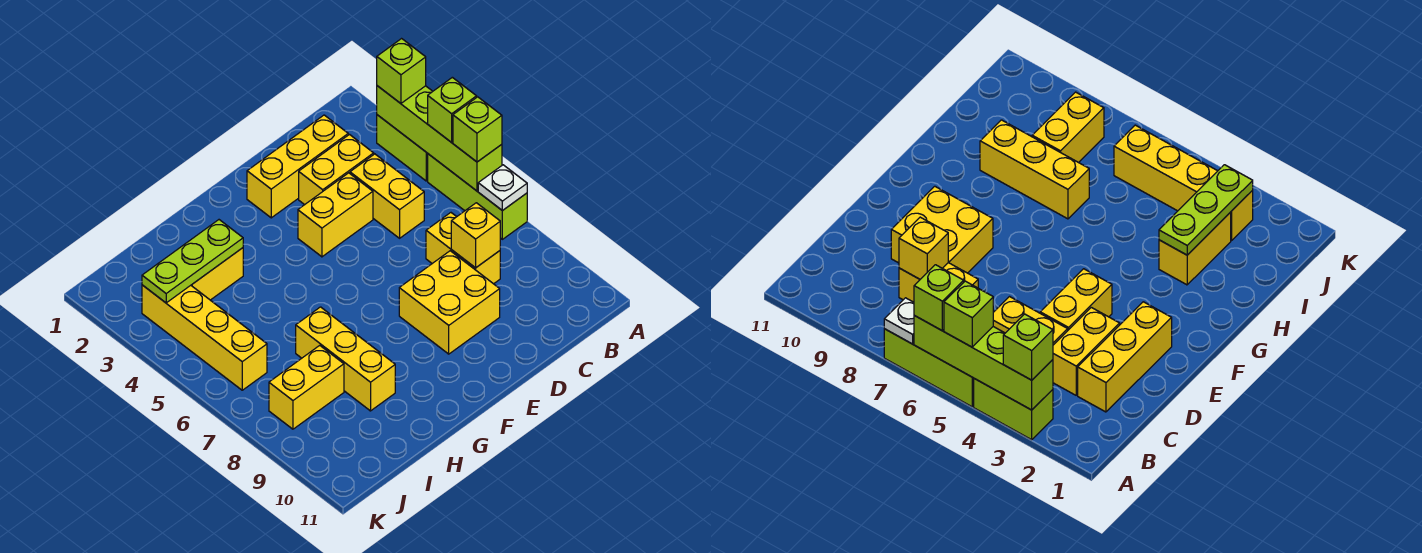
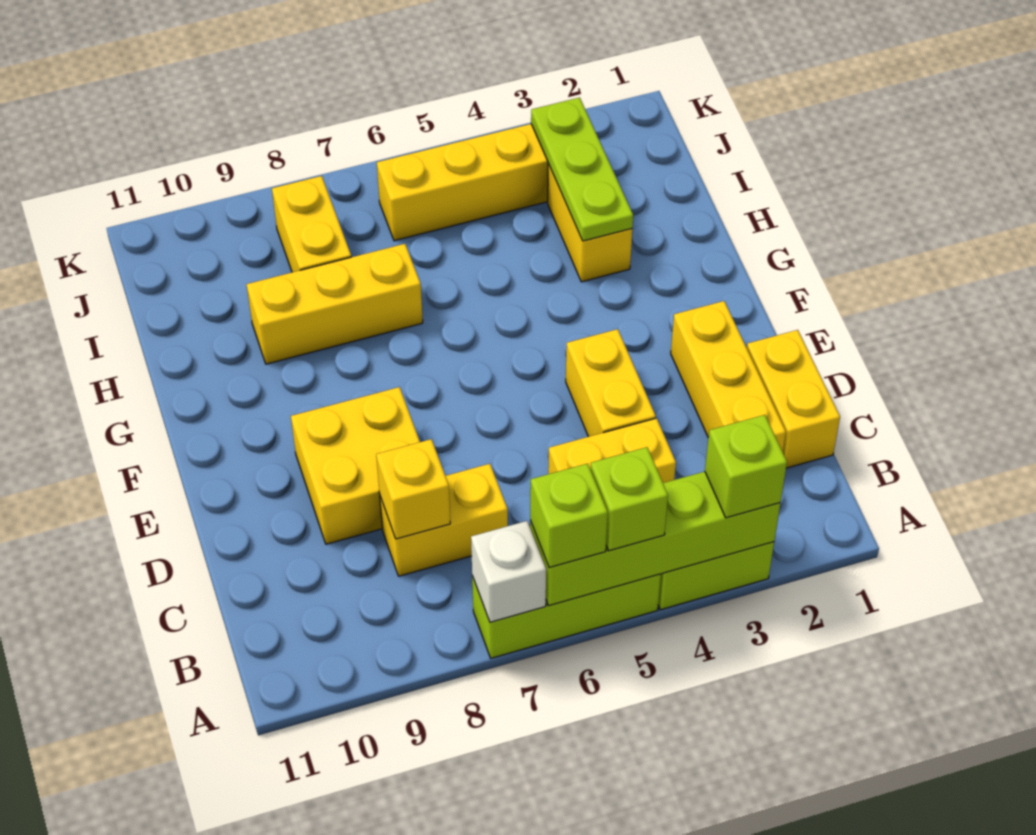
white 1x1 plate [478,165,527,211] -> white 1x1 brick [471,521,546,622]
yellow 1x2 brick [299,135,374,205] -> yellow 1x2 brick moved to [747,330,840,468]

